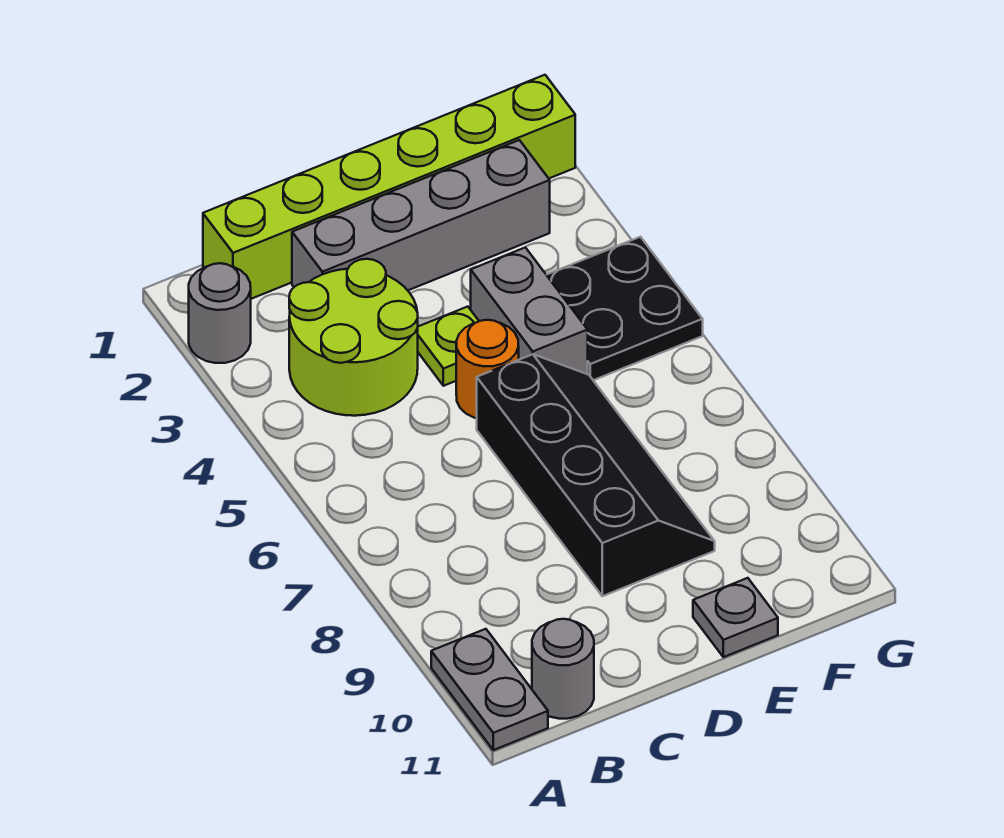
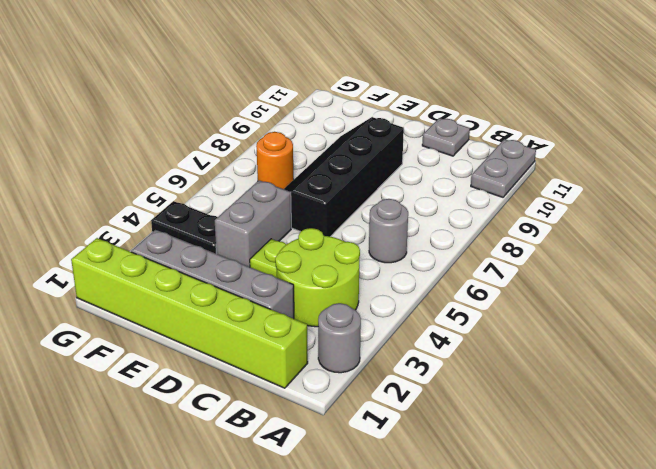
grey 1x1 round brick [532,619,594,719] -> grey 1x1 round brick moved to [369,199,408,263]
orange 1x1 round brick [456,320,519,418] -> orange 1x1 round brick moved to [256,132,294,189]
grey 1x1 plate [693,578,778,657] -> grey 1x1 plate moved to [422,118,470,156]
black 2x2 plate [547,237,703,380] -> black 1x2 plate [151,201,218,254]

